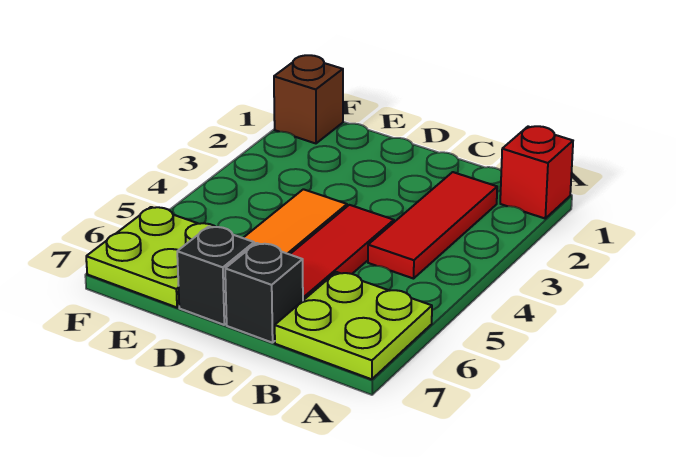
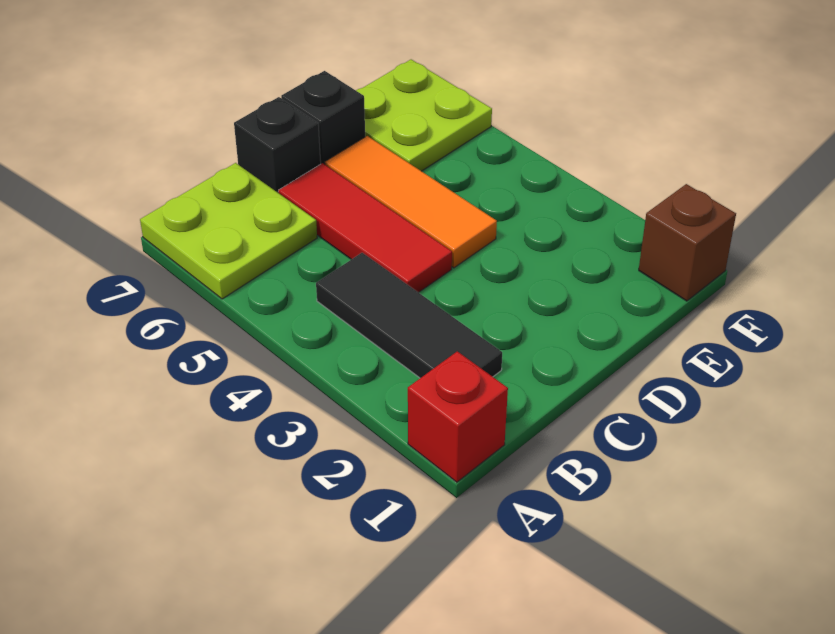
red 1x3 tile [368,172,497,279] -> black 1x3 tile [316,253,502,378]

